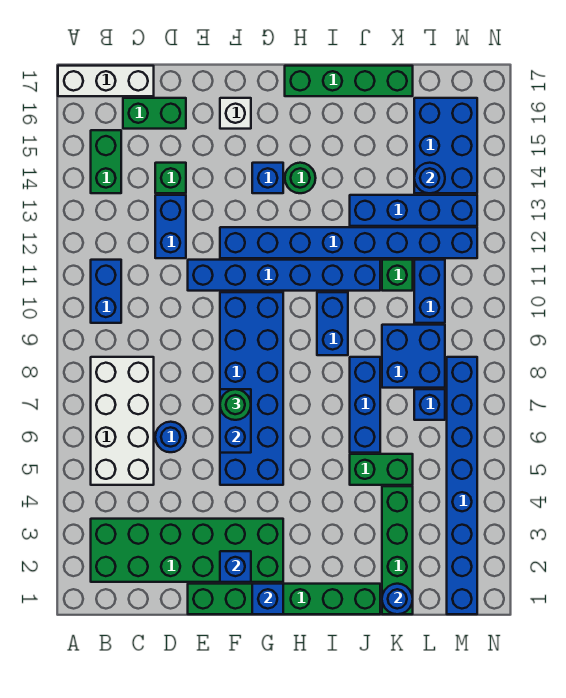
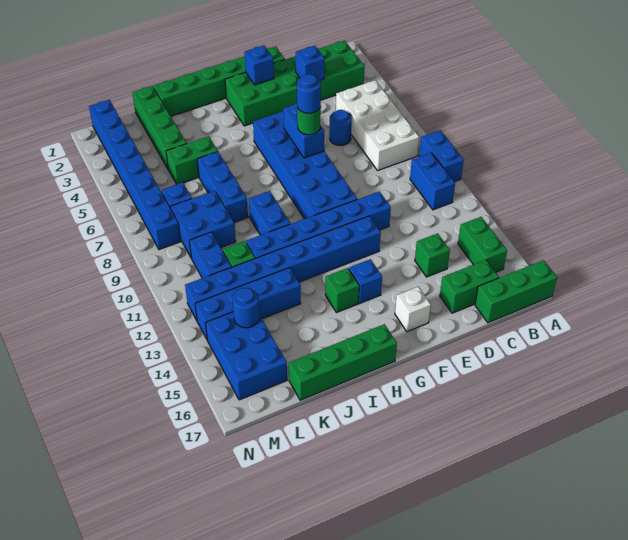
white 1x3 brick [58,66,154,96] -> green 1x3 brick [475,260,557,323]
blue 1x2 brick [155,195,186,258] -> blue 1x2 brick moved to [419,130,464,182]
blue 1x1 brick [252,584,283,614] -> blue 1x1 brick moved to [296,46,325,80]
green 1x1 round brick [285,163,316,193] -> green 1x1 brick [325,268,359,313]
blue 1x1 round brick [382,584,413,614] -> blue 1x1 round brick moved to [297,74,321,113]

